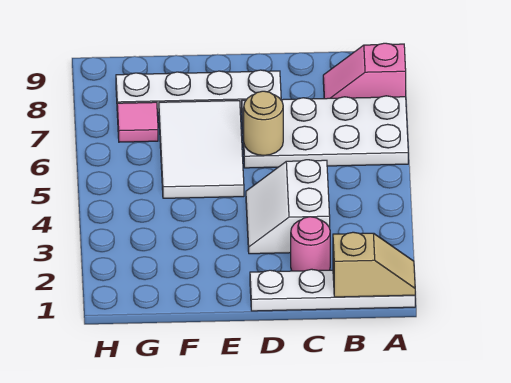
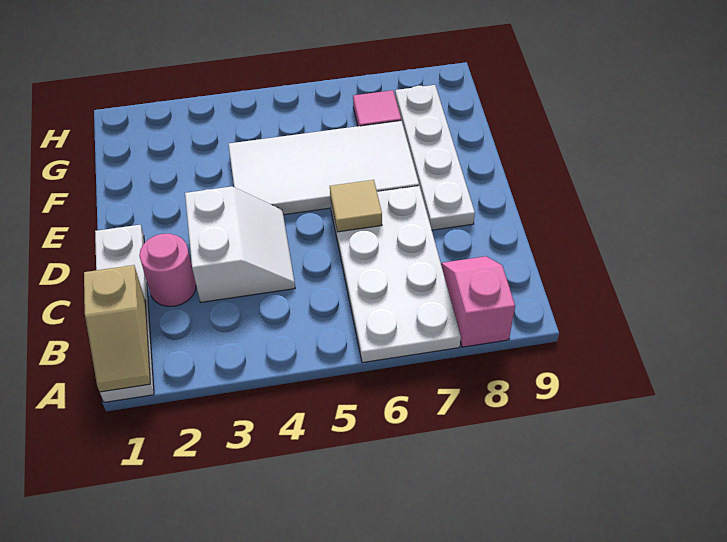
white 2x2 slope [246,160,330,254] -> white 2x2 slope turned to [185,186,295,302]
tan 1x1 round brick [244,91,283,155] -> tan 1x1 tile [330,180,382,232]
white 2x3 tile [159,101,244,198] -> white 2x4 tile [229,121,419,215]

